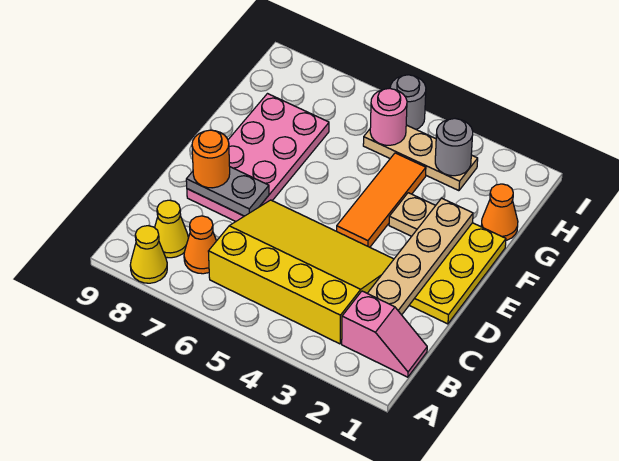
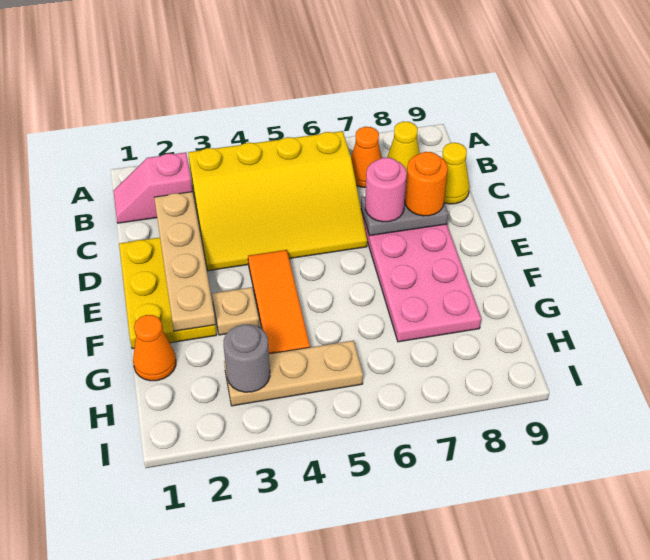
yellow 1x1 cone [130,226,167,283] -> yellow 1x1 cone moved to [443,143,470,204]
pink 1x1 round brick [370,88,407,145] -> pink 1x1 round brick moved to [365,158,407,222]
grey 1x1 round brick [390,75,426,129] -> none

